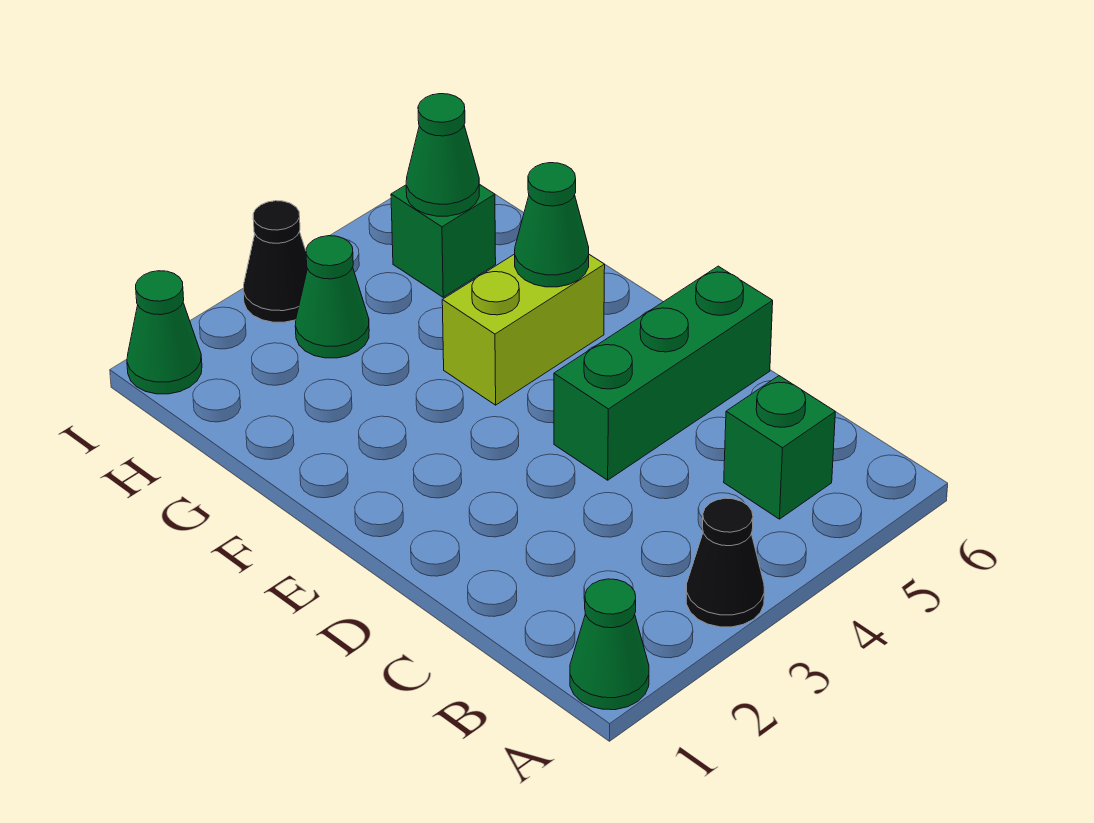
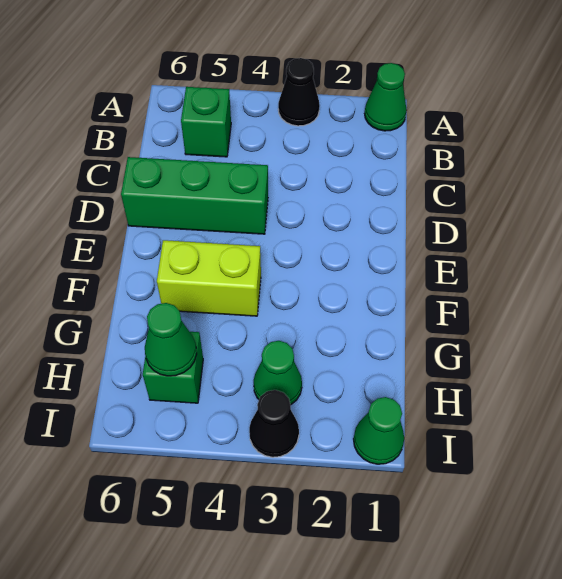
green 1x1 cone [515,163,589,287] -> none

